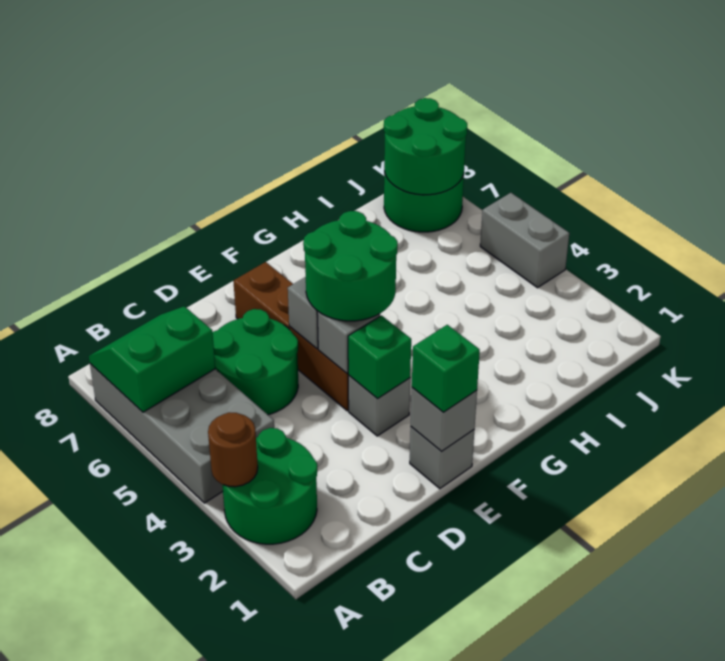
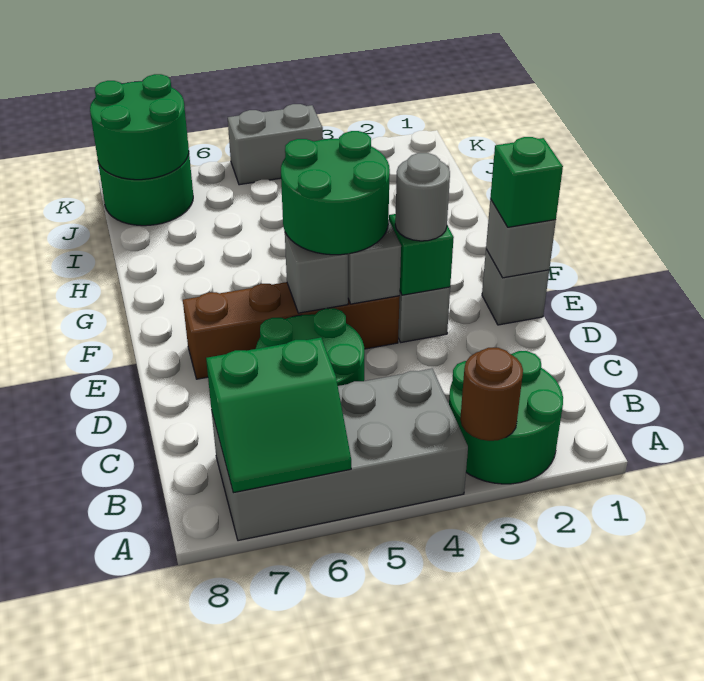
green 2x2 slope [89,306,215,412] -> green 2x2 slope turned to [206,337,351,493]
none -> grey 1x1 round brick [395,153,450,241]

